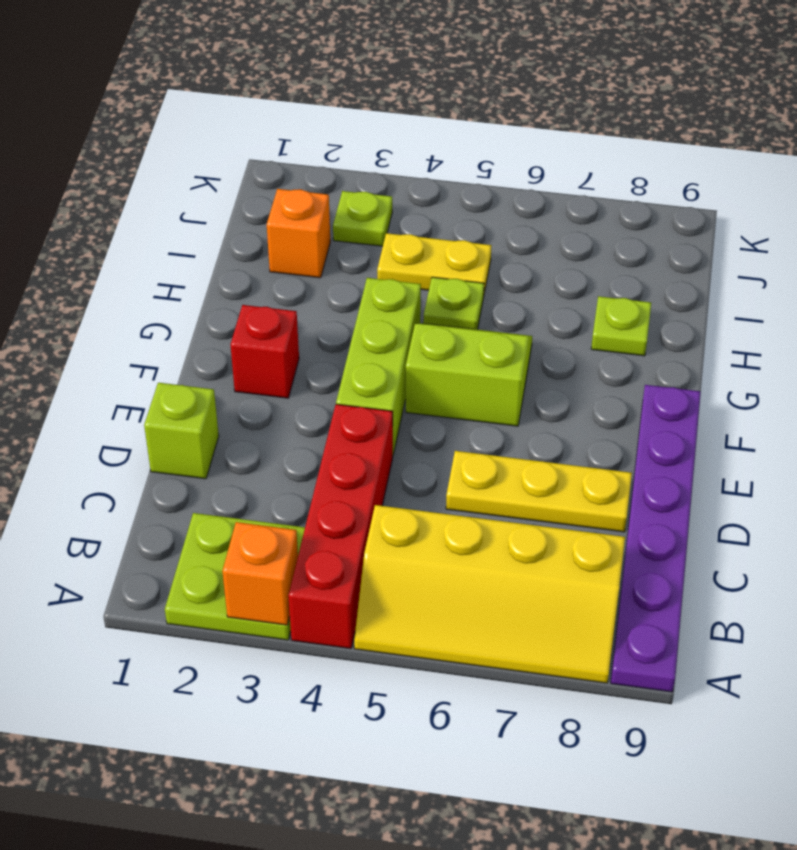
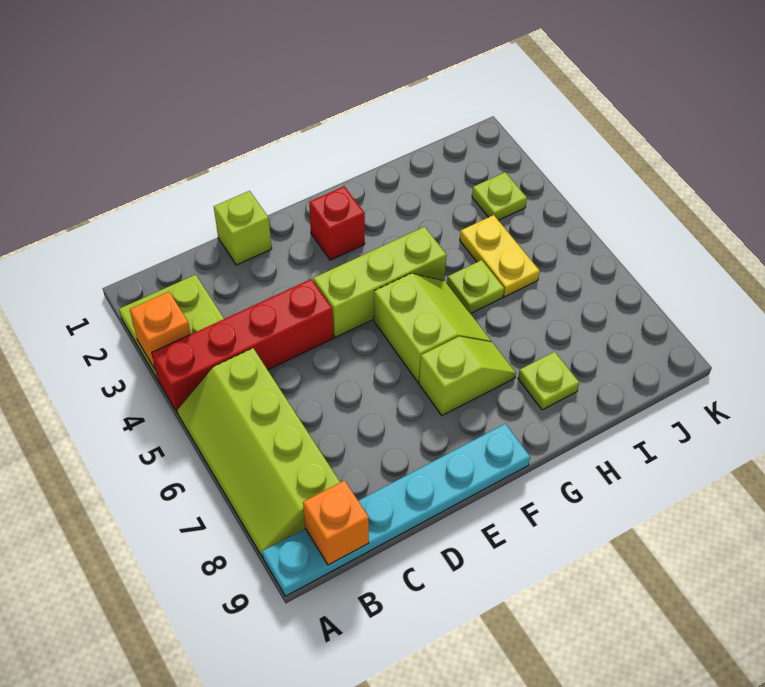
yellow 2x4 slope [354,505,625,683] -> lime 2x4 slope [177,348,340,557]
purple 1x6 plate [611,385,701,692] -> cyan 1x6 plate [262,424,530,596]
yellow 1x3 plate [446,451,632,532] -> none
none -> lime 1x2 slope [419,336,516,415]
orange 1x1 brick [267,189,330,278] -> orange 1x1 brick moved to [303,480,369,565]

